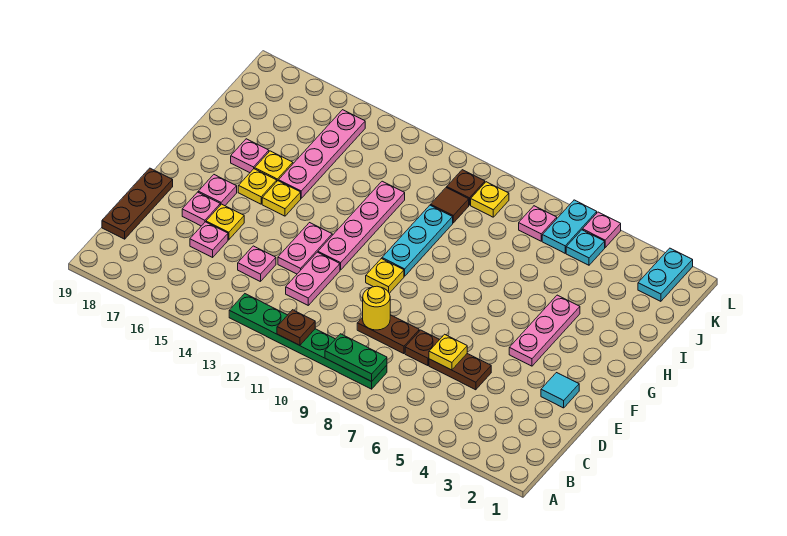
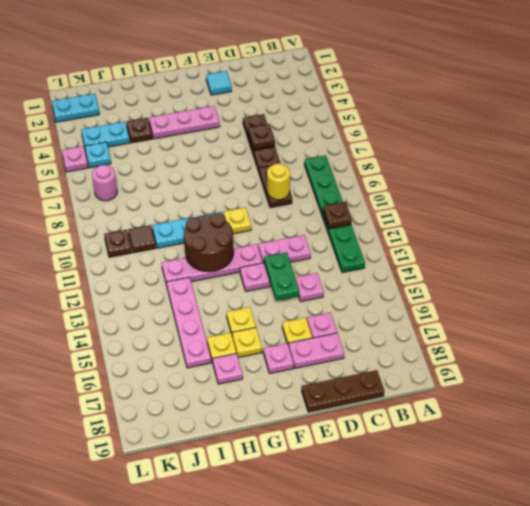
green 1x2 plate [325,334,387,382] -> green 1x2 plate moved to [264,252,299,301]
yellow 1x1 plate [429,334,467,370] -> brown 1x1 plate [248,124,275,150]
pink 1x1 plate [182,192,220,226] -> pink 1x2 plate [289,333,344,368]
none -> brown 2x2 round brick [184,213,234,272]
pink 1x4 plate [279,110,365,198] -> pink 1x4 plate turned to [166,277,211,368]
none -> brown 1x1 plate [127,118,152,143]
cyan 1x2 plate [542,200,597,253] -> cyan 1x2 plate moved to [81,122,130,147]
pink 1x1 plate [519,206,557,241] -> pink 1x1 round brick [92,165,117,201]
yellow 1x1 plate [471,182,509,217] -> none

